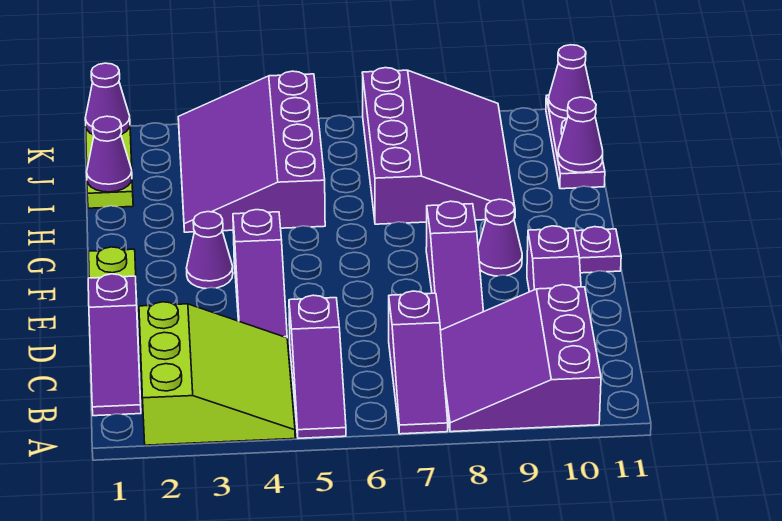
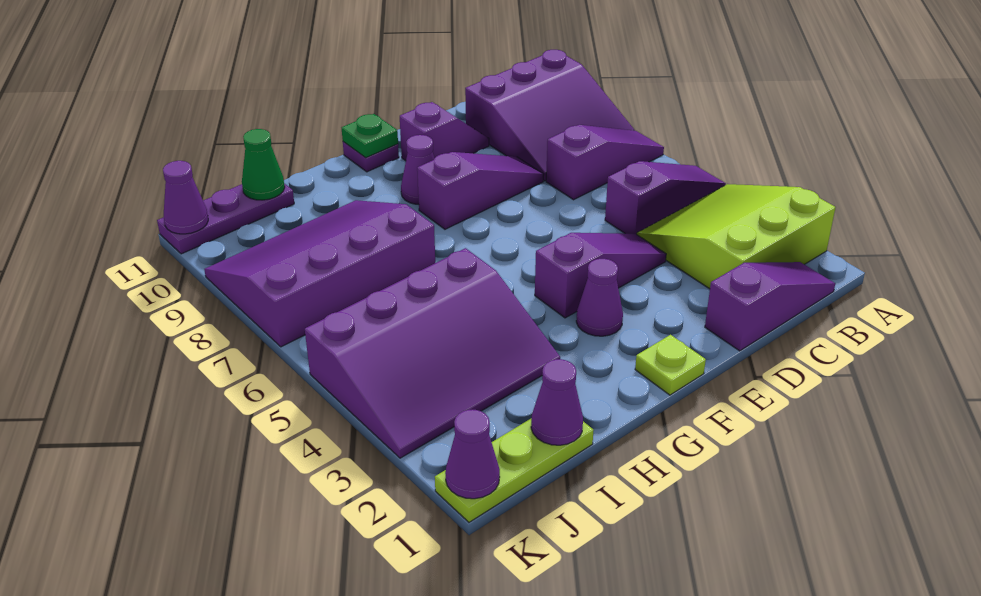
none -> green 1x1 plate [342,114,398,158]
purple 1x1 cone [558,97,603,172] -> green 1x1 cone [242,129,285,200]

